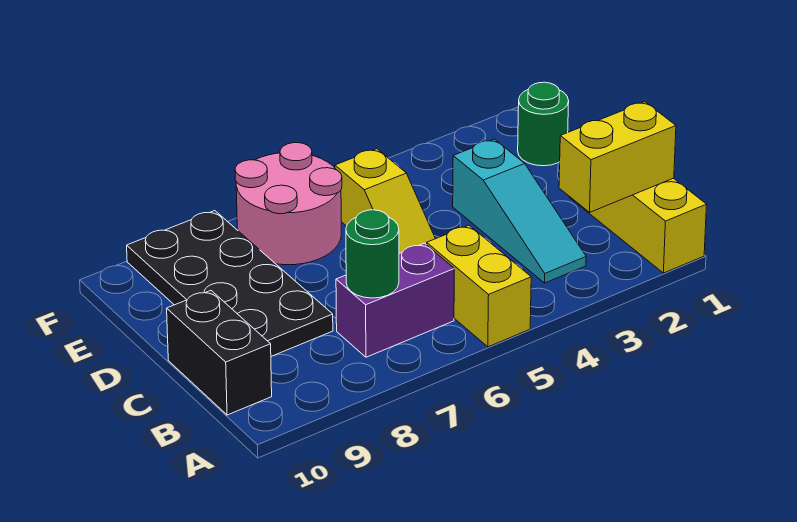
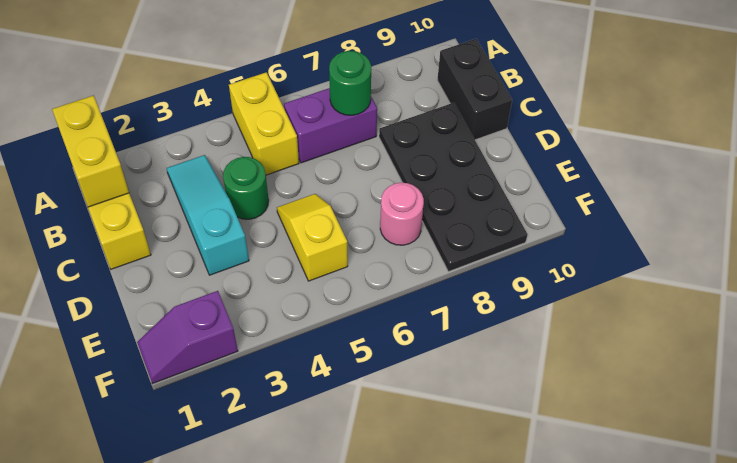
yellow 1x2 brick [559,102,676,212] -> yellow 1x2 brick turned to [52,95,129,207]
green 1x1 round brick [518,82,569,166] -> green 1x1 round brick moved to [223,157,269,219]
pink 2x2 round brick [235,143,342,265] -> pink 1x1 round brick [380,183,424,245]
none -> purple 1x2 slope [137,291,238,384]

